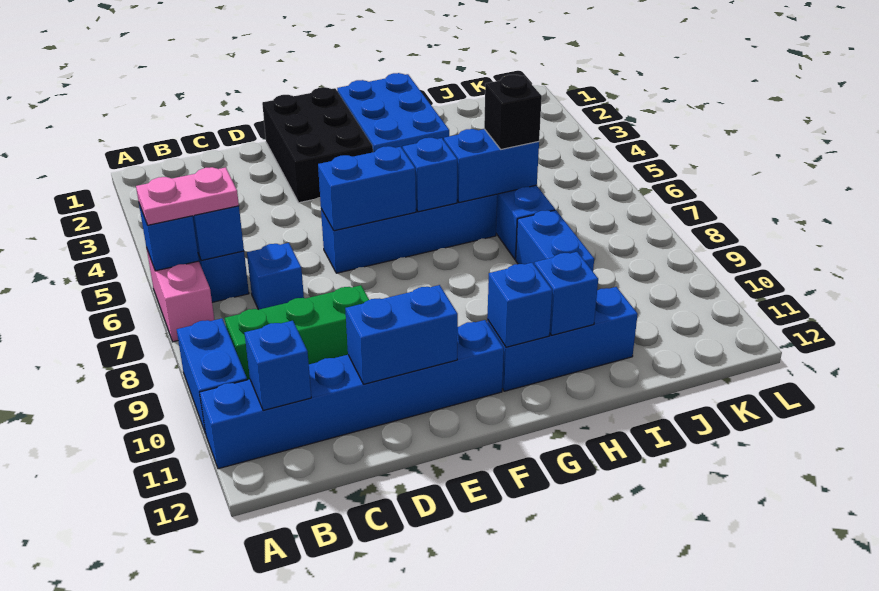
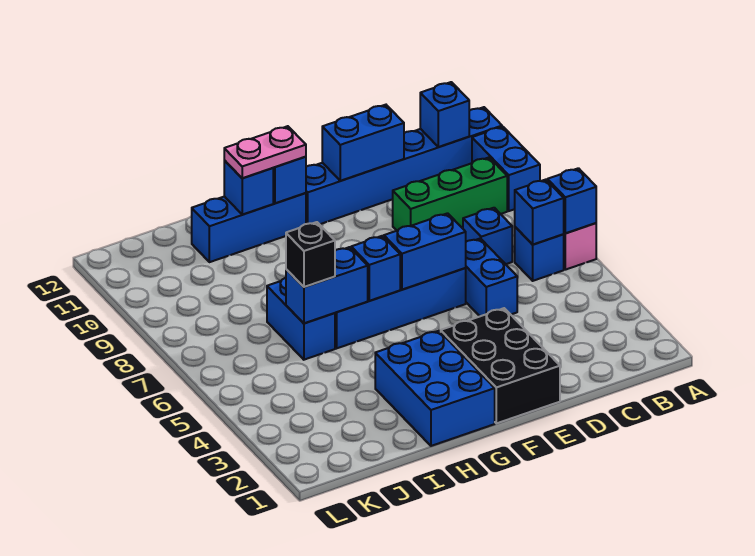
pink 1x2 plate [136,167,239,225] -> pink 1x2 plate moved to [224,126,306,178]
blue 1x2 brick [516,210,594,271] -> blue 1x2 brick moved to [466,238,517,316]

